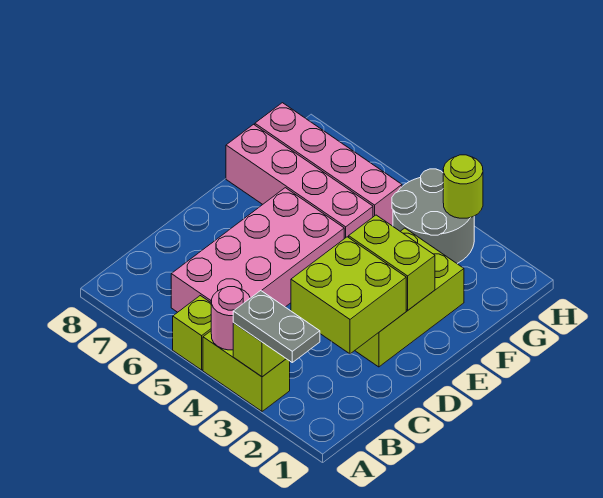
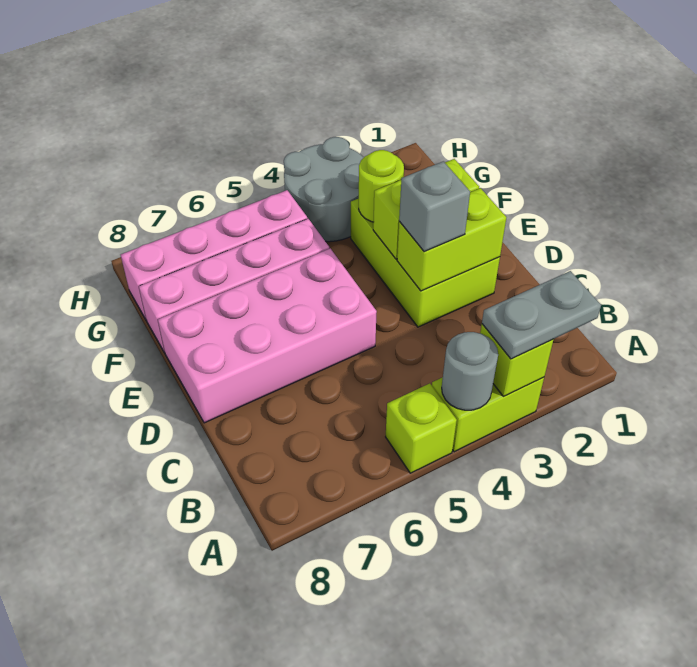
pink 1x1 round brick [211,287,250,350] -> grey 1x1 round brick [442,332,498,410]
pink 2x4 brick [171,188,344,312] -> pink 2x4 brick turned to [158,248,377,423]
lime 2x2 brick [291,237,406,354] -> lime 1x2 brick [397,188,507,291]
none -> grey 1x1 brick [399,161,470,252]
lime 1x1 round brick [443,155,483,218] -> lime 1x1 round brick moved to [359,150,404,222]

